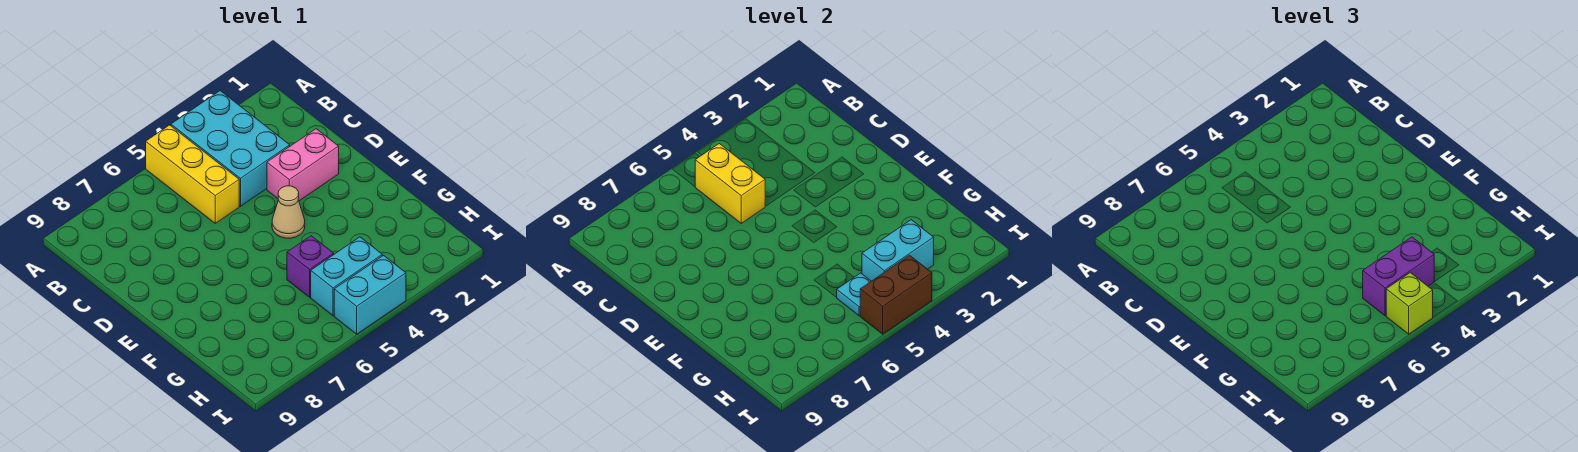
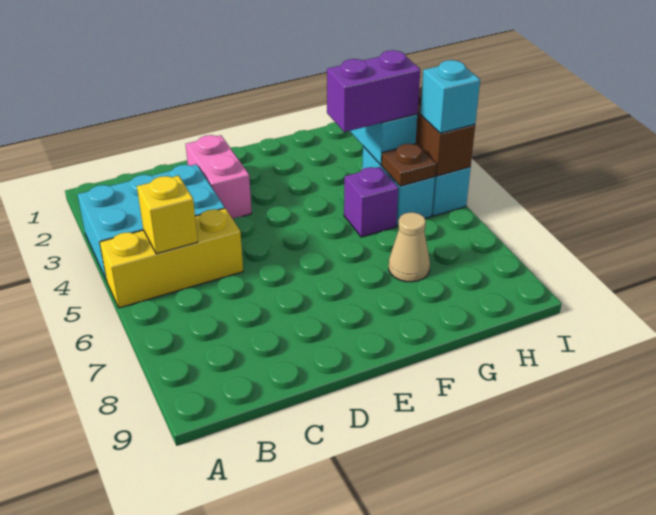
yellow 1x2 brick [695,143,765,223] -> yellow 1x1 brick [137,176,198,254]
tan 1x1 cone [272,186,305,238] -> tan 1x1 cone moved to [389,212,430,282]
purple 1x2 brick [1363,237,1434,316] -> purple 1x2 brick turned to [327,50,420,132]
cyan 1x1 plate [837,273,871,316] -> brown 1x1 plate [381,144,436,186]
lime 1x1 brick [1386,273,1433,334] -> cyan 1x1 brick [420,60,480,133]

